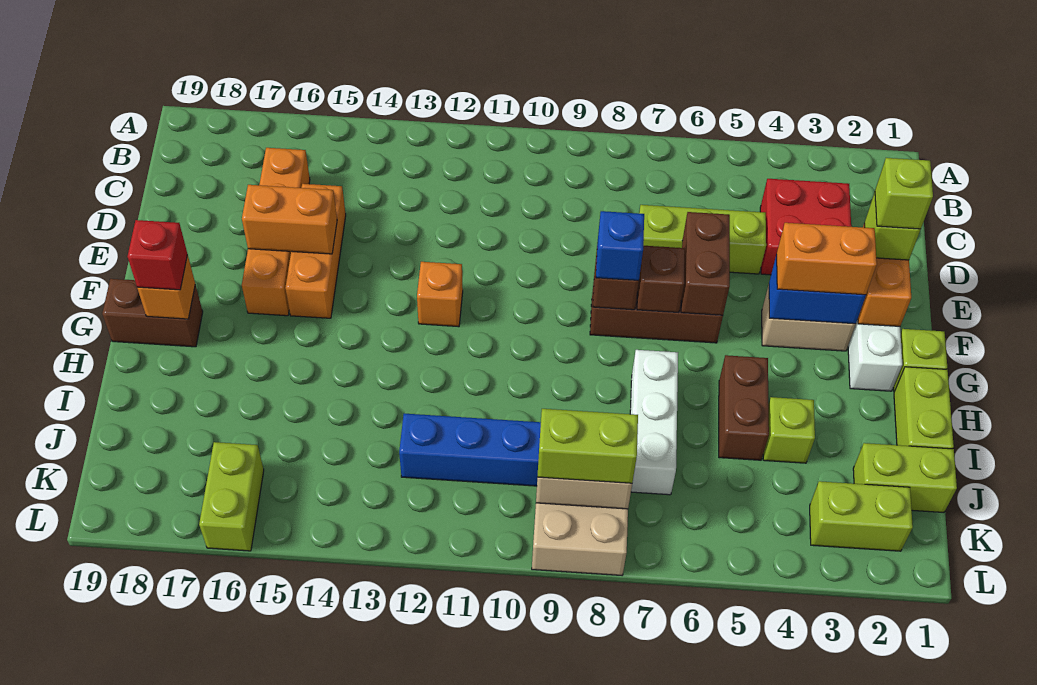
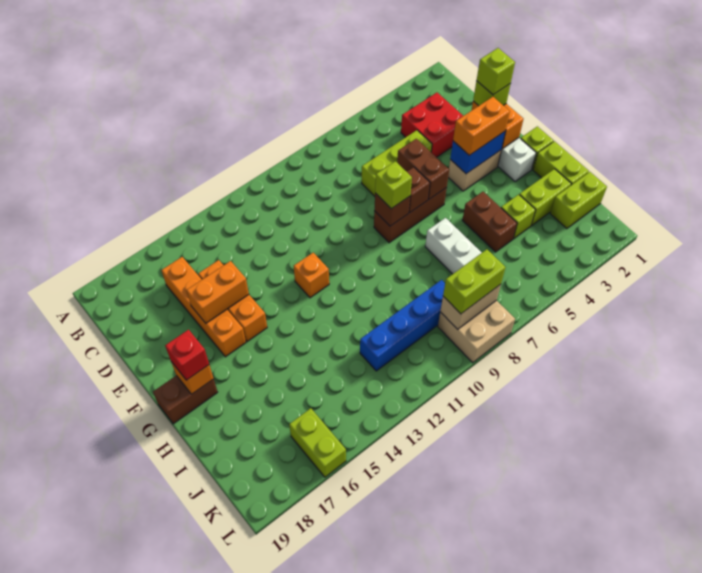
blue 1x1 brick [596,211,644,280] -> lime 1x1 brick [375,161,412,209]
lime 1x2 brick [810,481,913,551] -> lime 1x2 brick moved to [519,169,571,225]

